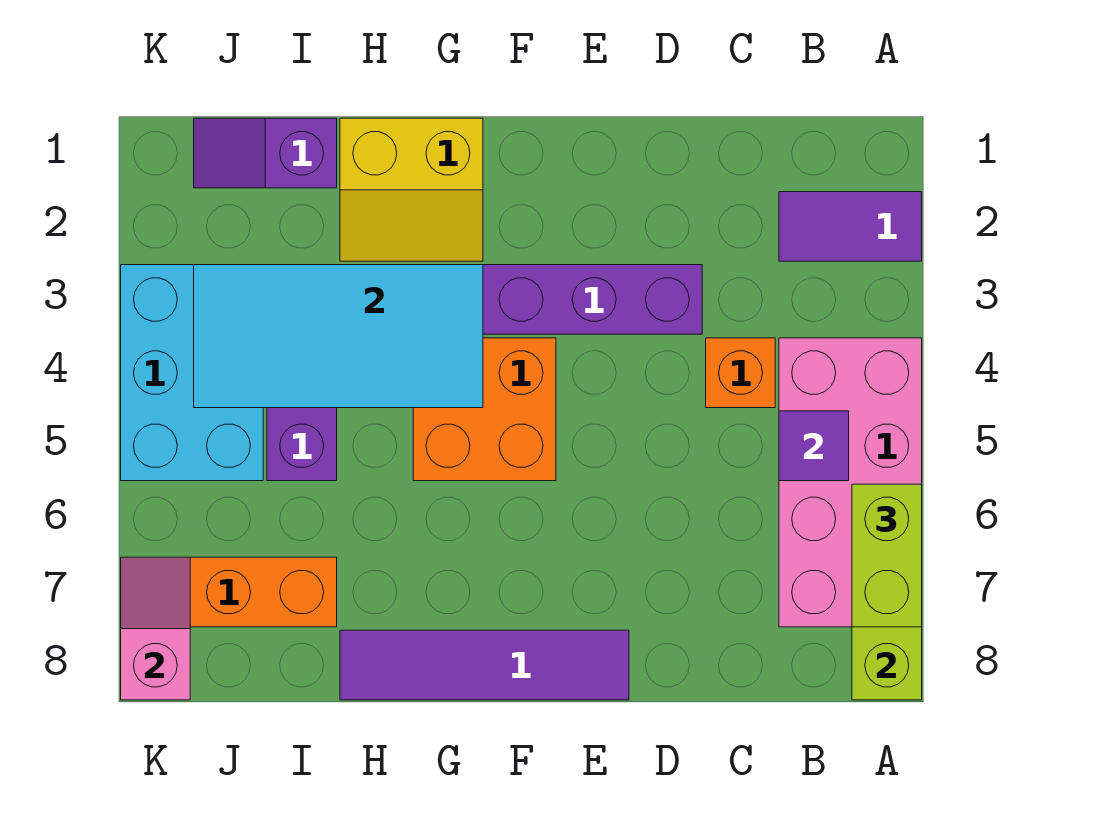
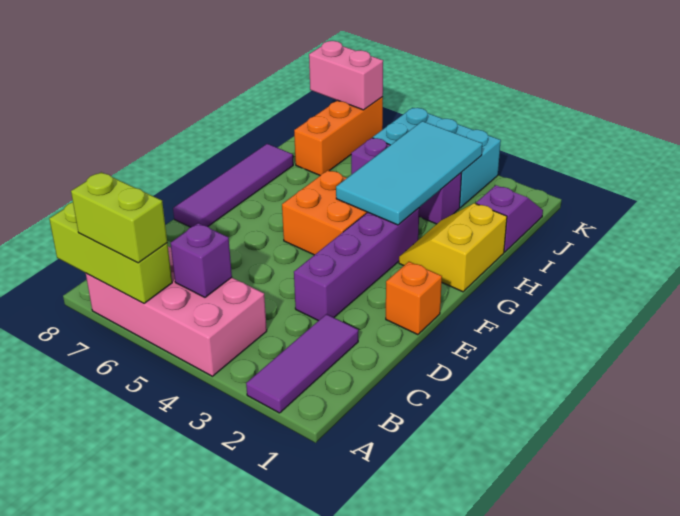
purple 1x2 tile [779,192,922,261] -> purple 1x3 tile [246,314,358,413]
purple 1x1 tile [779,411,849,481] -> purple 1x1 brick [170,223,232,297]
orange 1x1 brick [706,338,775,408] -> orange 1x1 brick moved to [386,262,442,335]
pink 1x2 slope [121,557,190,700] -> pink 1x2 brick [309,41,383,110]

